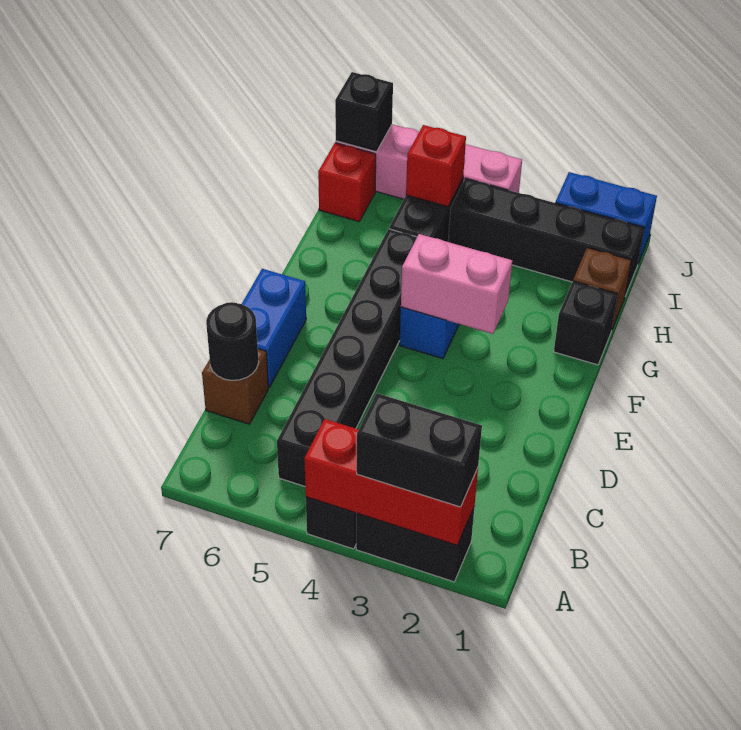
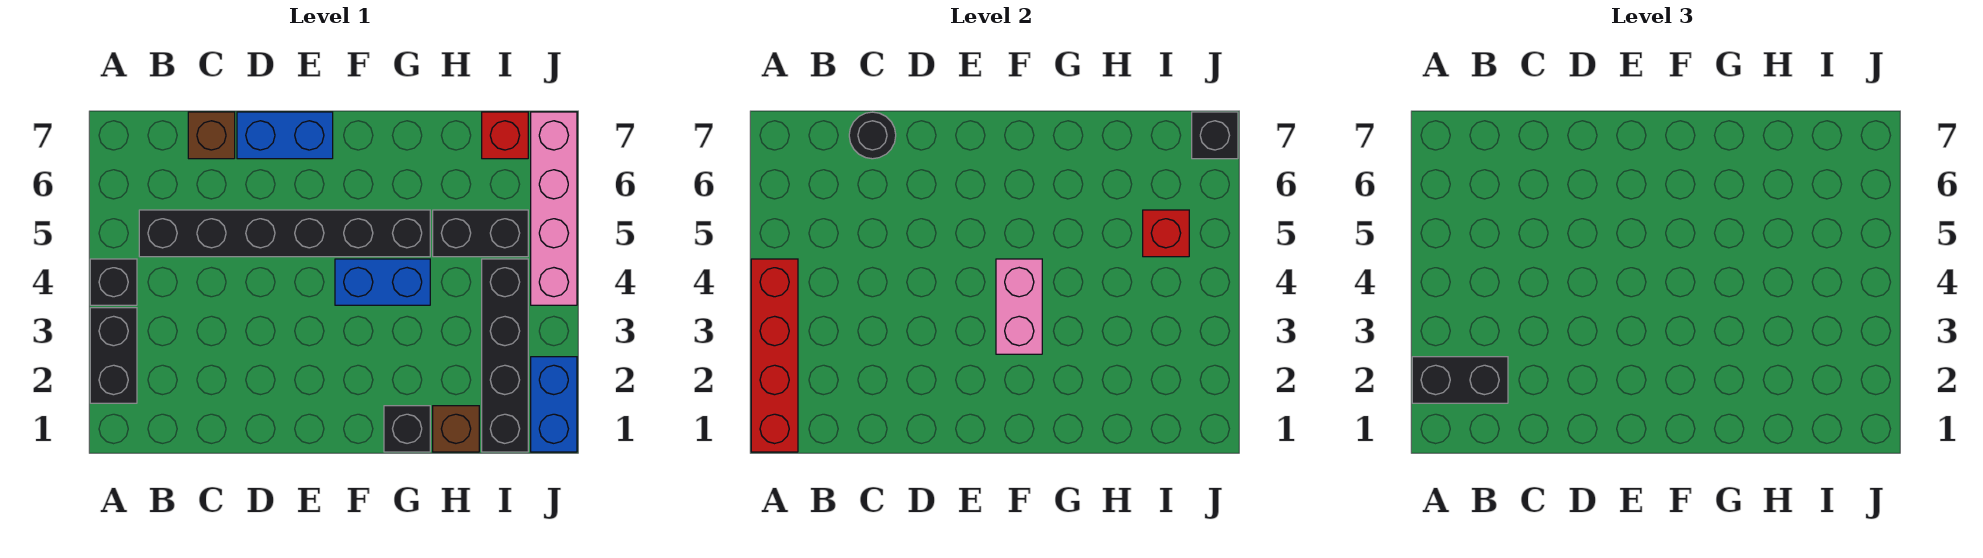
red 1x3 brick [304,419,478,546] -> red 1x4 brick [751,259,798,452]
black 1x2 brick [357,393,482,507] -> black 1x2 brick turned to [1412,357,1508,403]

